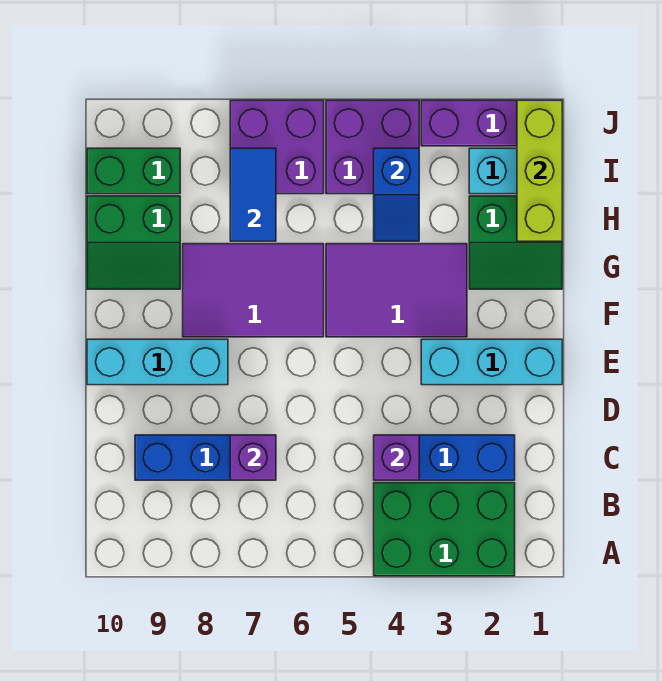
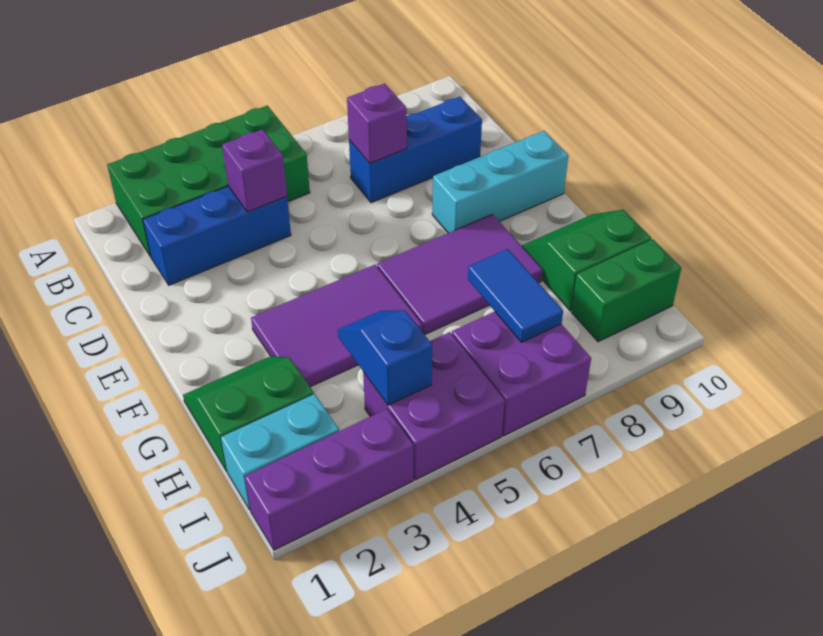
green 2x3 brick [374,483,515,576] -> green 2x4 brick [107,106,310,256]
cyan 1x3 brick [421,339,562,385] -> none
lime 1x3 brick [517,100,562,241] -> none

